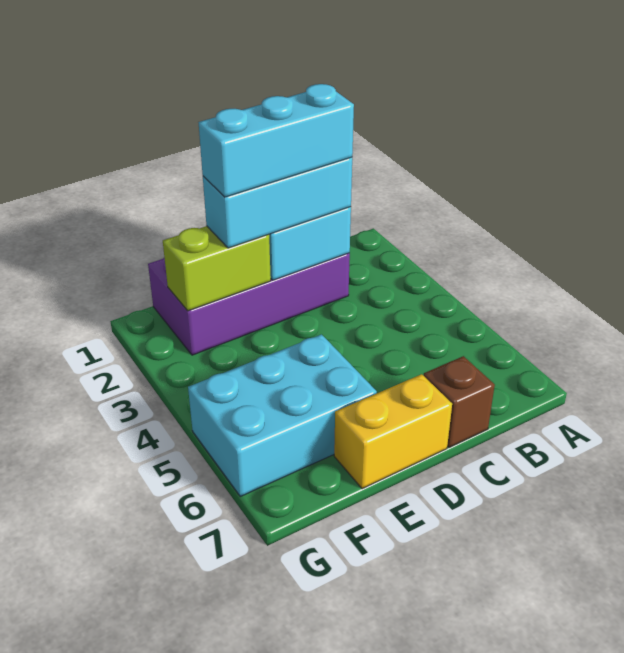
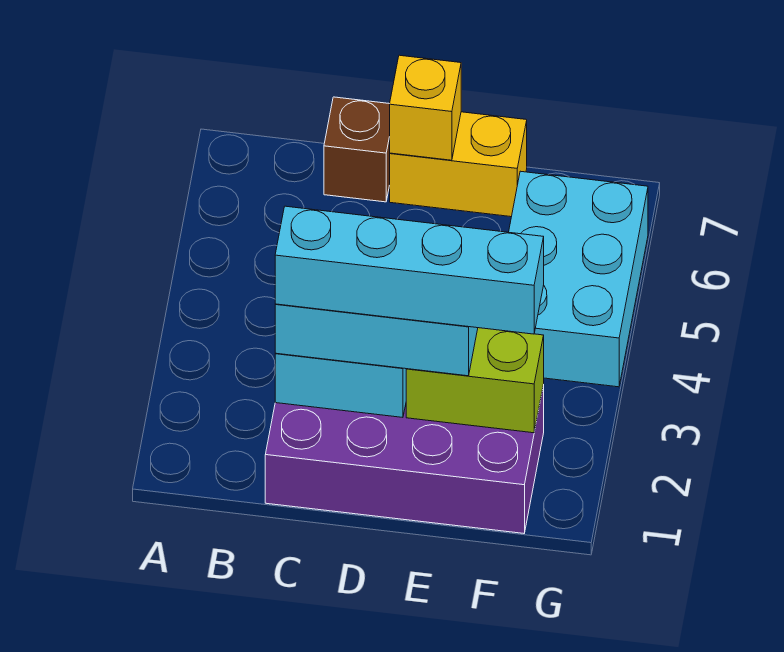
cyan 1x3 brick [198,84,354,197] -> cyan 1x4 brick [275,206,544,334]
none -> yellow 1x1 brick [390,55,461,160]
cyan 2x3 brick [188,334,377,496] -> cyan 2x3 brick turned to [509,171,648,387]

